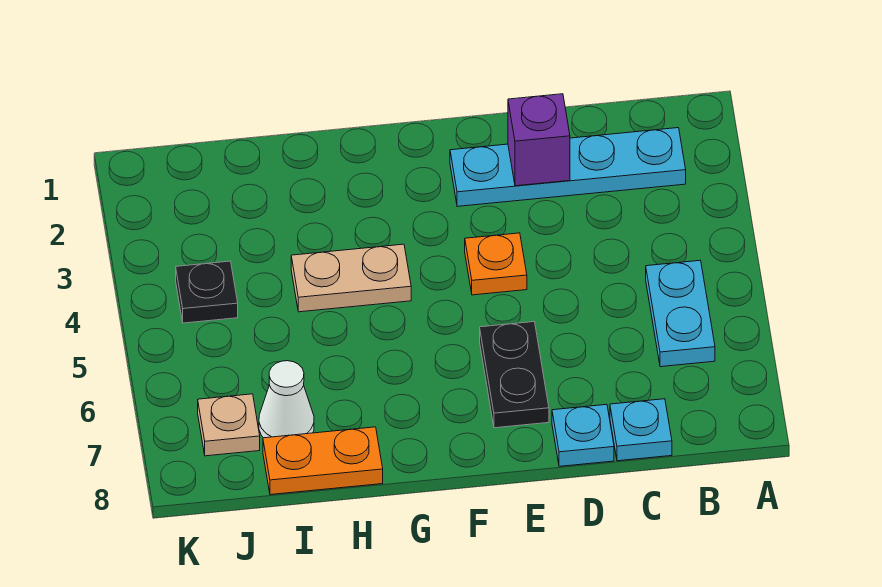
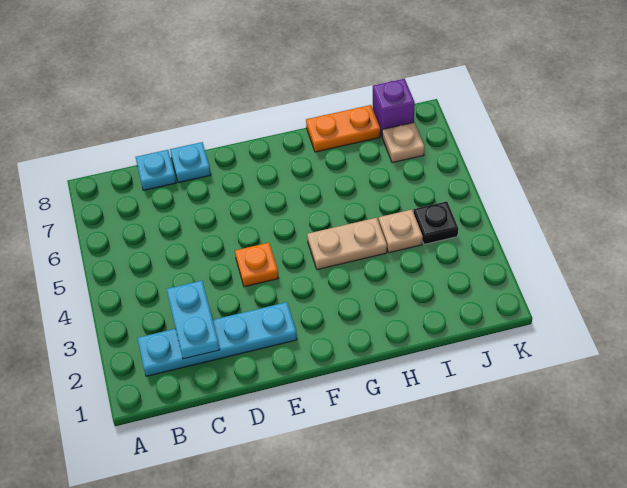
cyan 1x2 plate [646,260,715,367] -> cyan 1x2 plate moved to [167,281,220,359]
purple 1x1 brick [508,94,570,186] -> purple 1x1 brick moved to [373,79,415,136]
black 1x2 plate [480,322,549,428] -> none
none -> tan 1x1 plate [378,210,423,253]
white 1x1 cone [259,361,314,438] -> none

